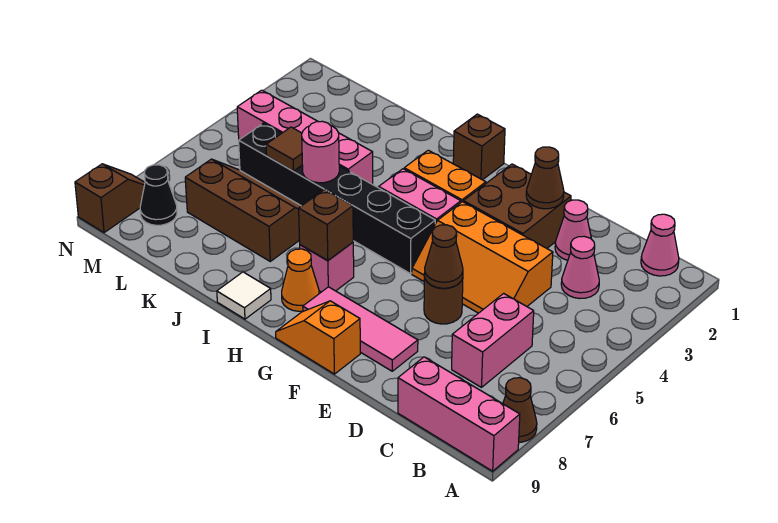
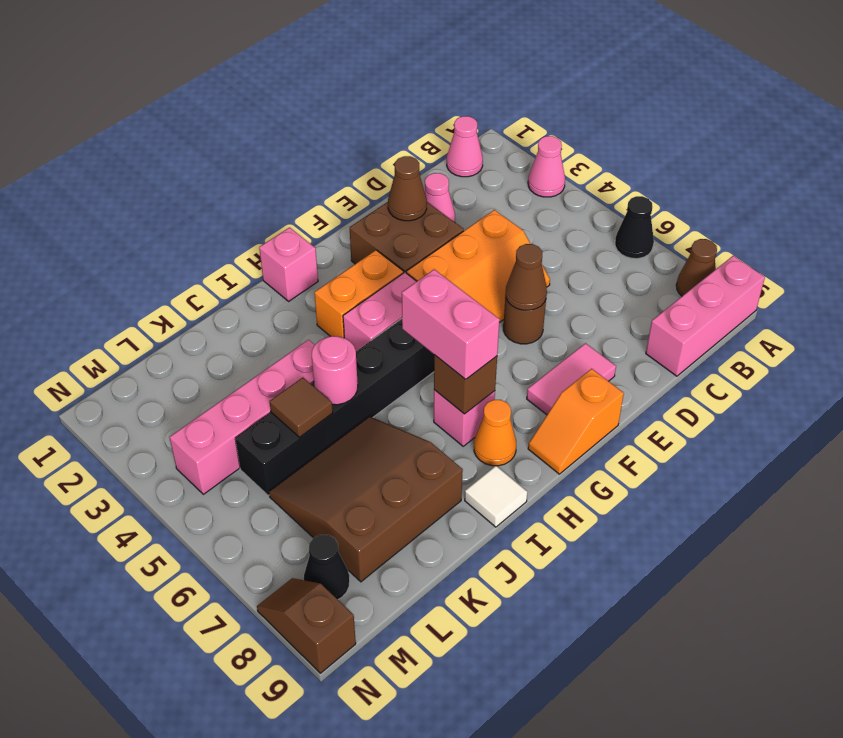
none -> black 1x1 cone [615,196,654,259]
pink 1x1 cone [561,236,599,299] -> pink 1x1 cone moved to [528,136,565,197]
pink 1x2 brick [452,293,534,387] -> pink 1x2 brick moved to [402,269,500,379]
pink 1x3 tile [303,287,418,371] -> pink 1x2 tile [527,343,616,415]
brown 1x1 brick [453,114,505,180] -> pink 1x1 brick [259,228,318,301]
brown 2x3 slope [185,159,301,261] -> brown 3x3 slope [269,416,463,582]

